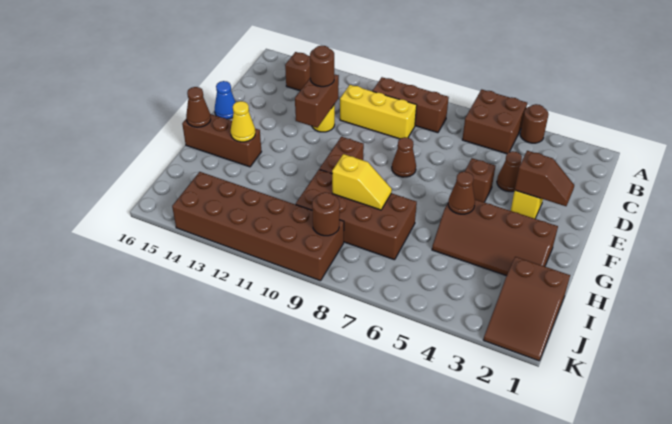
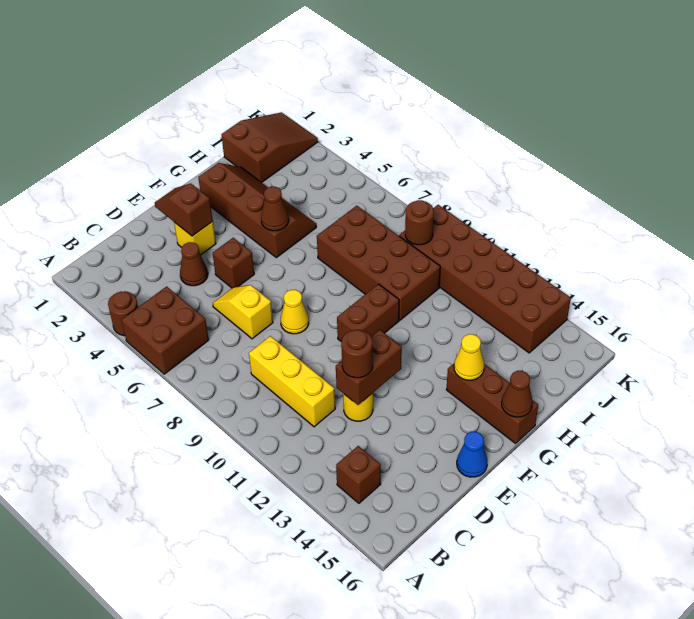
brown 1x3 brick [373,77,449,133] -> none
brown 1x1 cone [392,137,416,177] -> yellow 1x1 cone [281,290,309,334]
yellow 1x2 slope [332,154,392,210] -> yellow 1x2 slope moved to [213,285,273,339]

